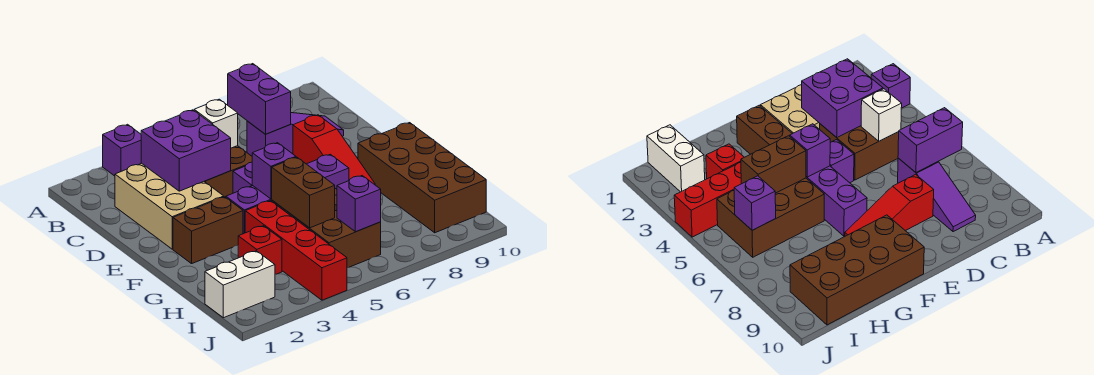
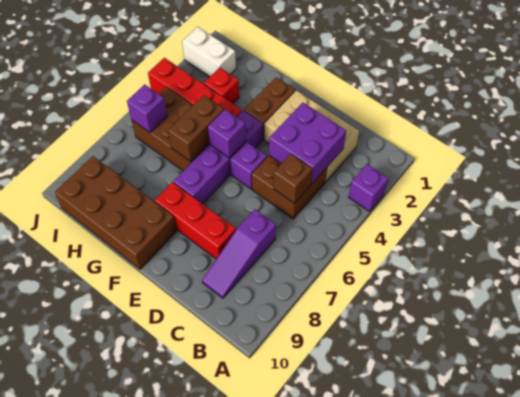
purple 1x2 brick [228,64,291,134] -> none
white 1x1 brick [194,99,238,148] -> brown 1x1 brick [273,154,312,203]
red 1x3 slope [293,115,375,185] -> red 1x3 brick [155,182,236,259]
brown 1x2 brick [272,157,335,228] -> brown 1x2 brick turned to [168,95,224,162]
white 1x2 brick [205,251,275,318] -> white 1x2 brick turned to [182,27,236,77]

